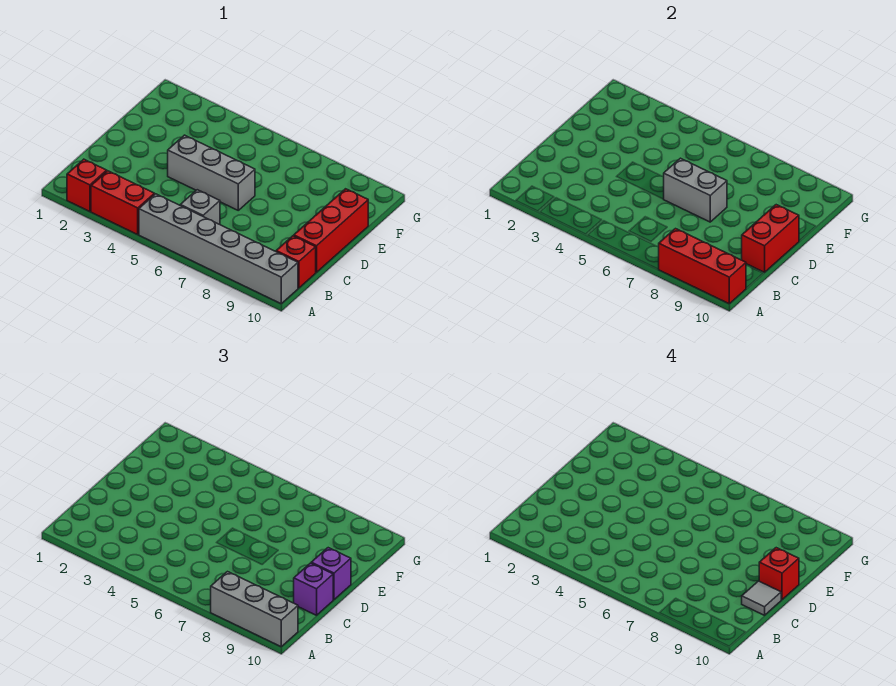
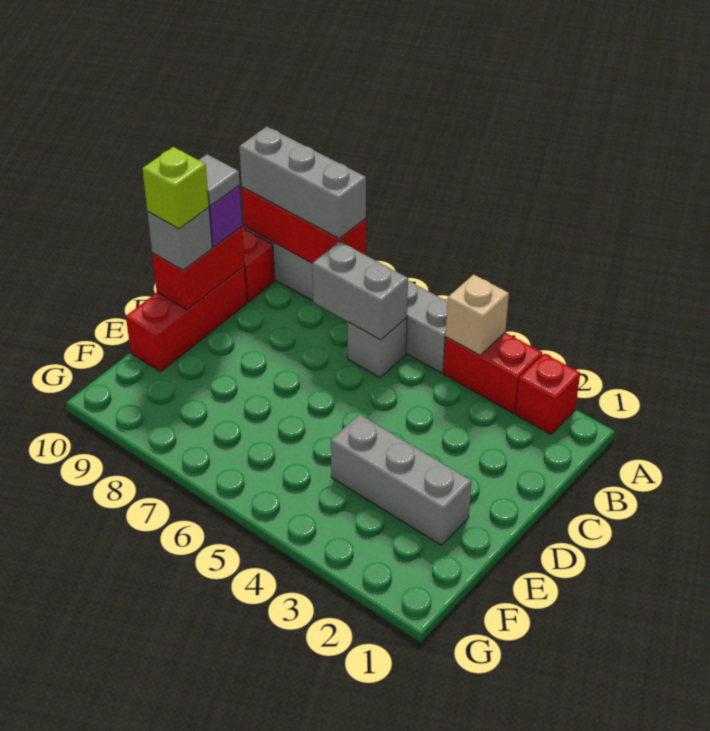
none -> tan 1x1 brick [446,275,509,355]
grey 1x3 brick [168,135,255,210] -> grey 1x3 brick moved to [331,414,472,545]
grey 1x2 brick [664,158,727,222] -> grey 1x2 brick moved to [312,241,408,340]
purple 1x1 brick [311,548,351,600] -> grey 1x1 brick [148,207,212,270]
red 1x1 brick [759,548,799,600] -> lime 1x1 brick [142,147,209,229]

